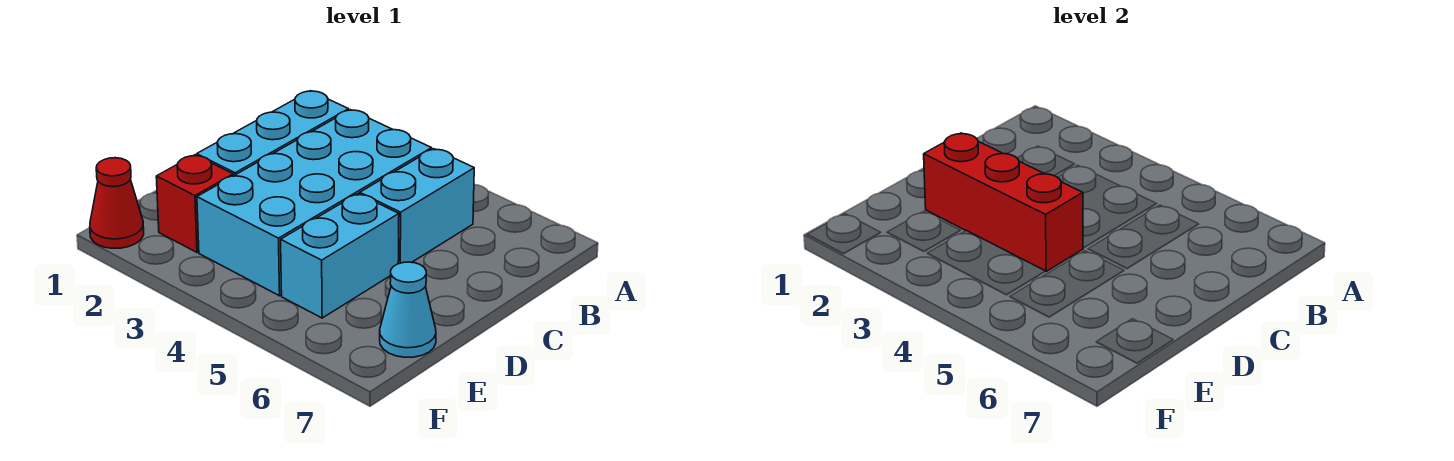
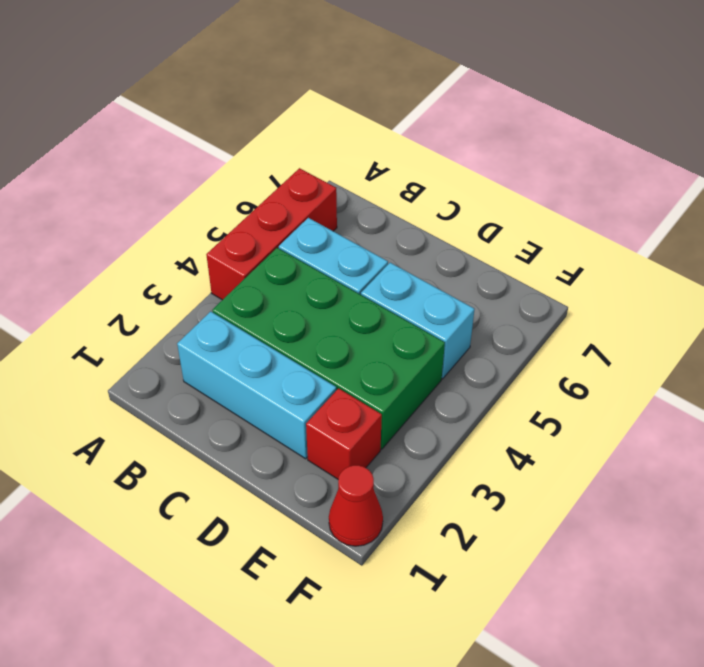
cyan 2x4 brick [197,110,432,296] -> green 2x4 brick [212,248,445,449]
red 1x3 brick [924,133,1083,272] -> red 1x3 brick moved to [206,168,337,300]
cyan 1x1 cone [380,262,436,357] -> none

